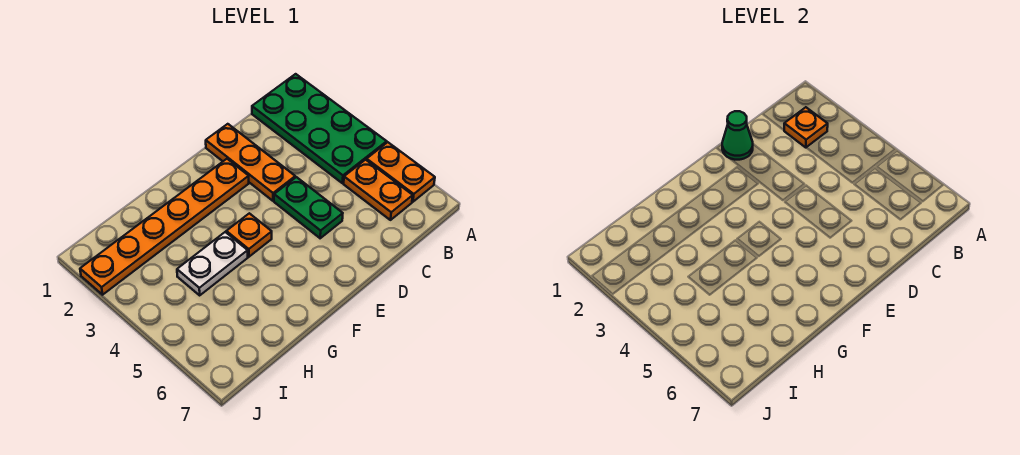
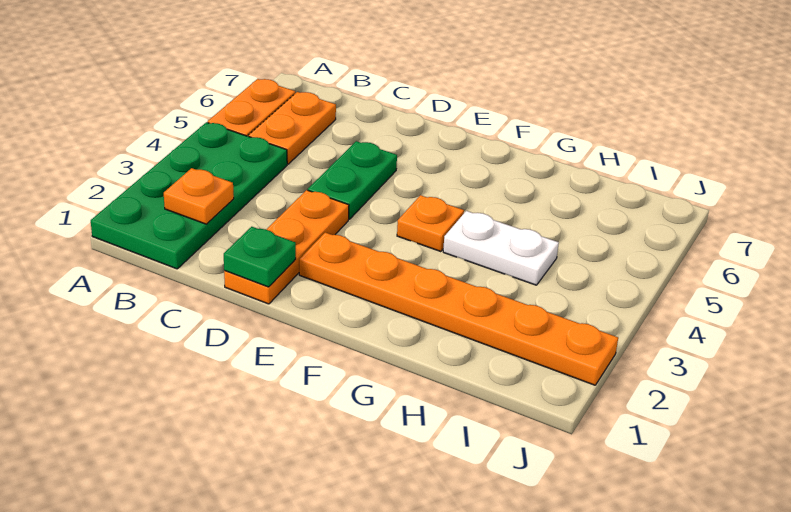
green 1x1 cone [722,111,753,160] -> green 1x1 plate [224,227,296,287]

